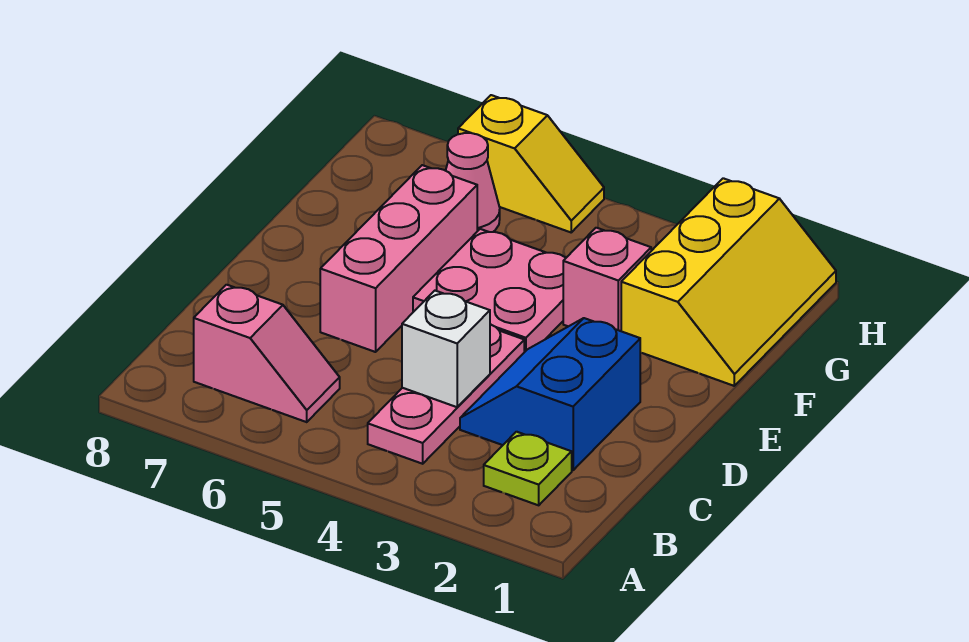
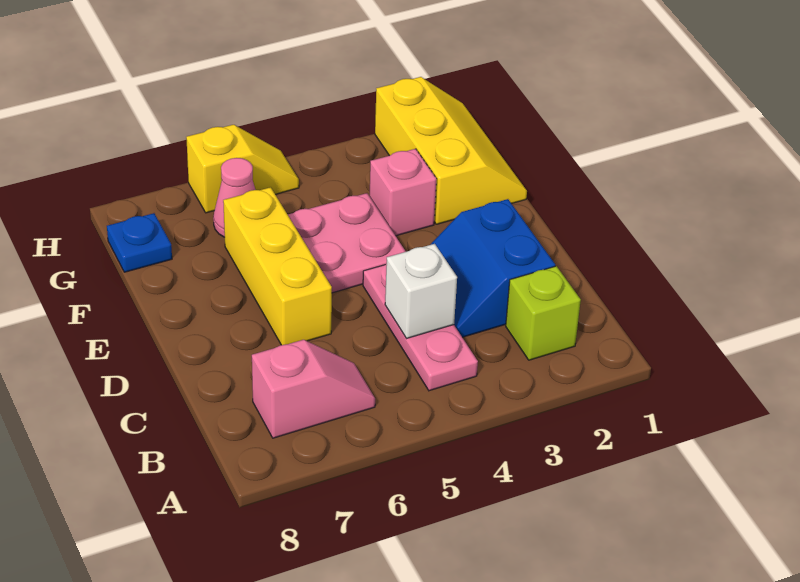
lime 1x1 plate [484,432,572,505] -> lime 1x1 brick [506,266,581,360]
pink 1x3 brick [320,165,477,352] -> yellow 1x3 brick [223,187,332,345]
none -> blue 1x1 plate [107,213,172,272]

